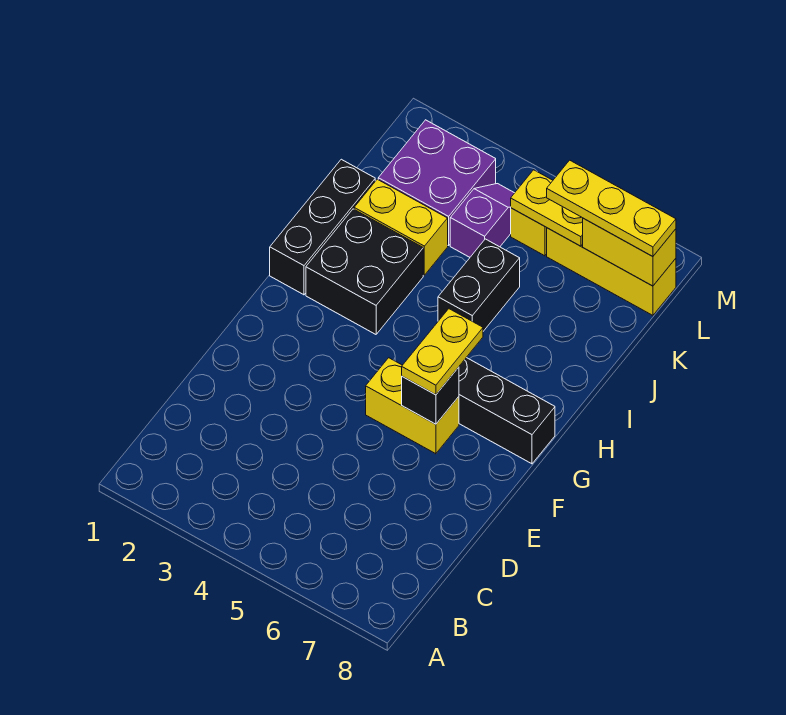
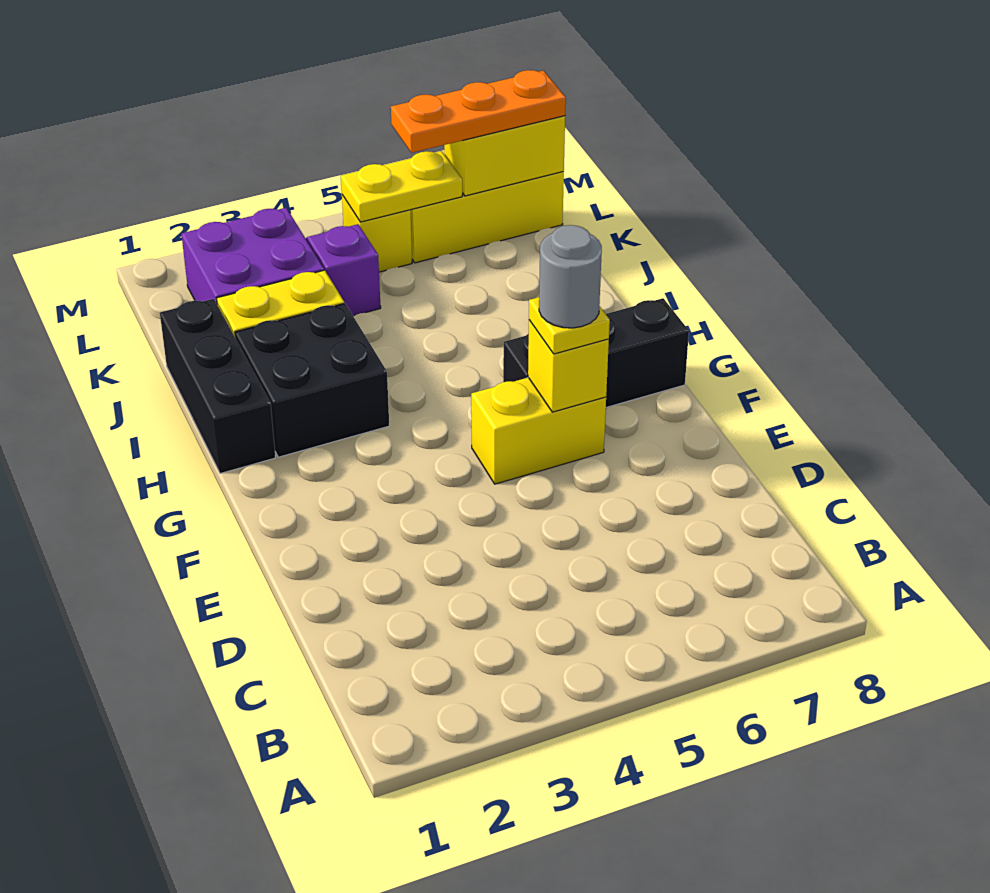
black 1x1 brick [402,367,459,424] -> yellow 1x1 brick [528,320,609,412]
yellow 1x2 plate [402,309,483,395] -> yellow 1x1 plate [529,297,610,354]
none -> grey 1x1 round brick [539,225,602,328]
black 1x2 brick [438,239,520,331] -> none
yellow 1x3 plate [547,160,676,257] -> orange 1x3 plate [391,70,566,153]

